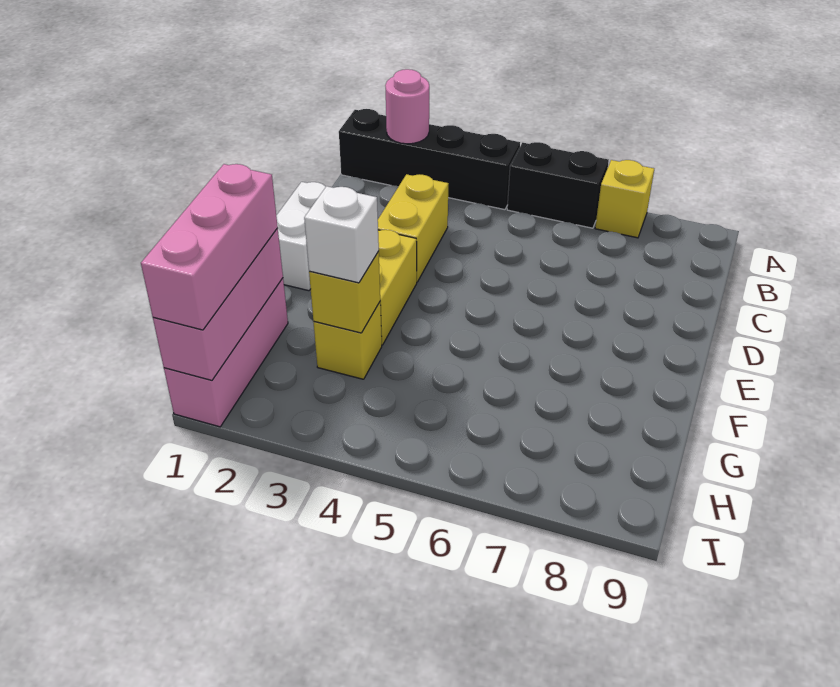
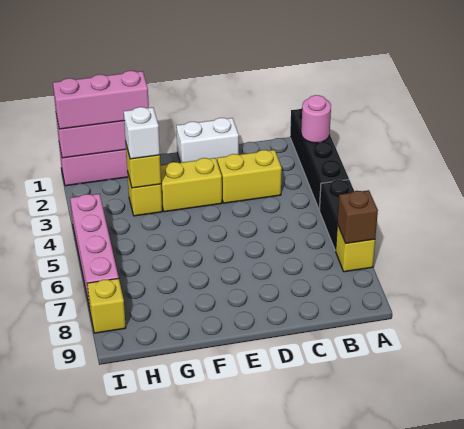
none -> brown 1x1 brick [337,190,378,243]
none -> pink 1x4 brick [70,194,119,308]
none -> yellow 1x1 brick [87,278,126,333]

